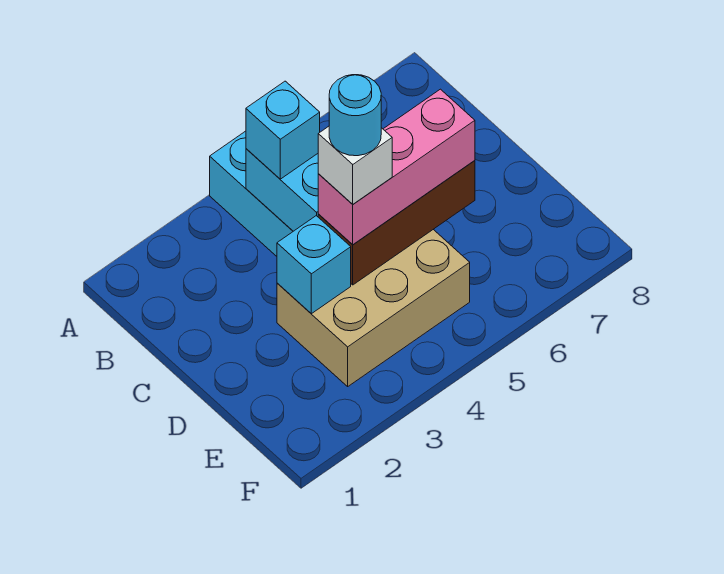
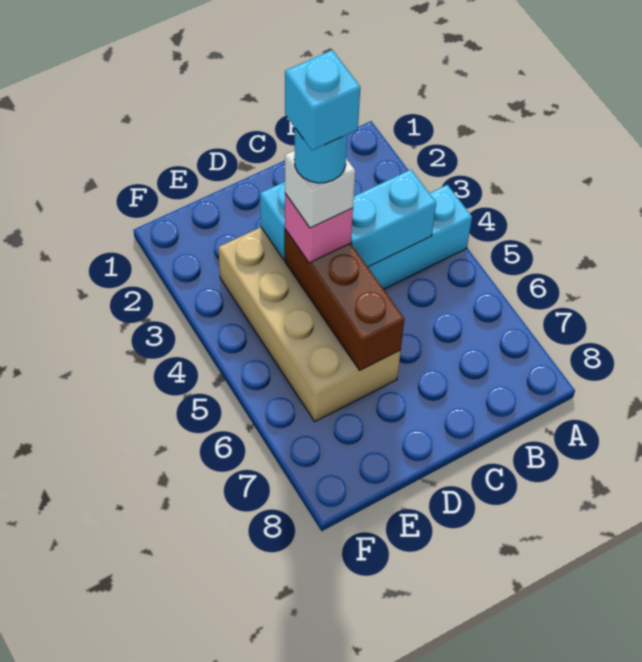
cyan 1x1 brick [246,81,320,179] -> cyan 1x1 brick moved to [285,50,360,150]
tan 2x3 brick [277,229,470,386] -> tan 2x4 brick [218,227,401,421]
pink 1x3 brick [318,89,475,245] -> pink 1x1 brick [285,194,353,263]

